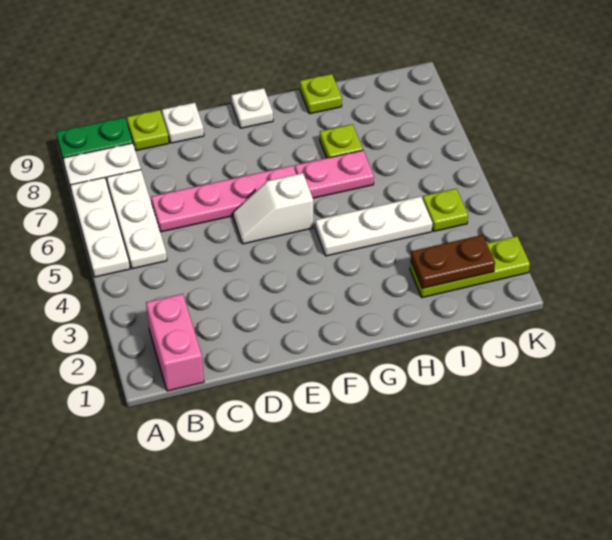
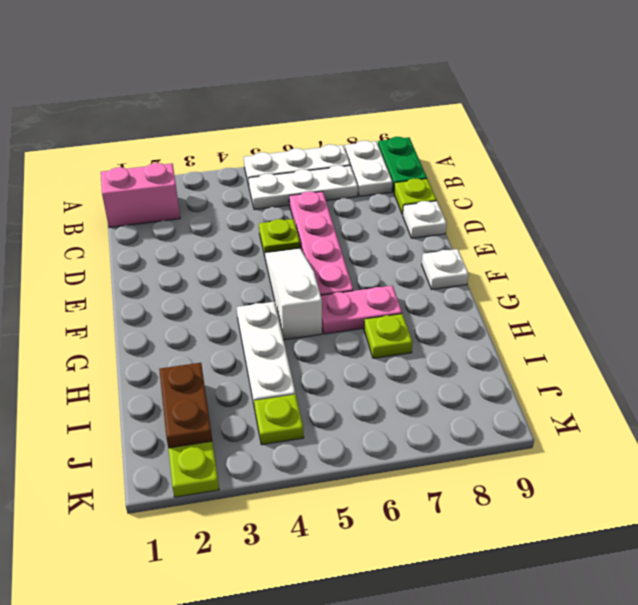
white 1x2 slope [233,173,313,244] -> white 1x3 slope [265,248,322,340]
pink 1x2 plate [295,150,374,198] -> pink 1x2 plate turned to [321,286,402,334]
lime 1x1 plate [300,74,342,114] -> lime 1x1 plate moved to [259,219,300,256]

